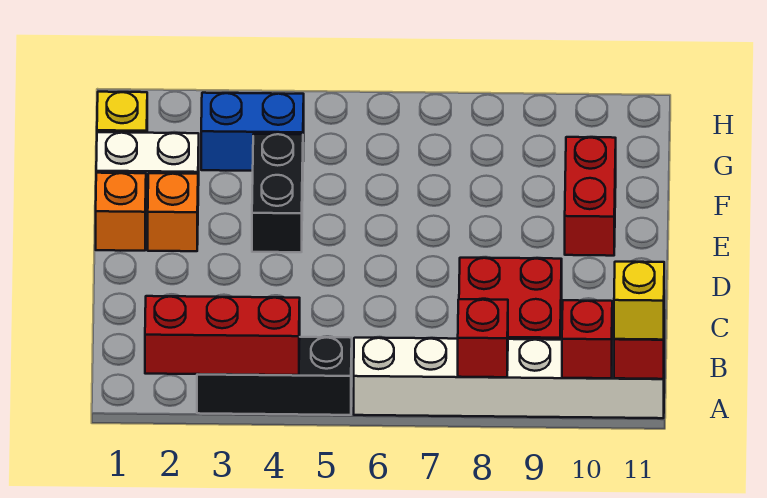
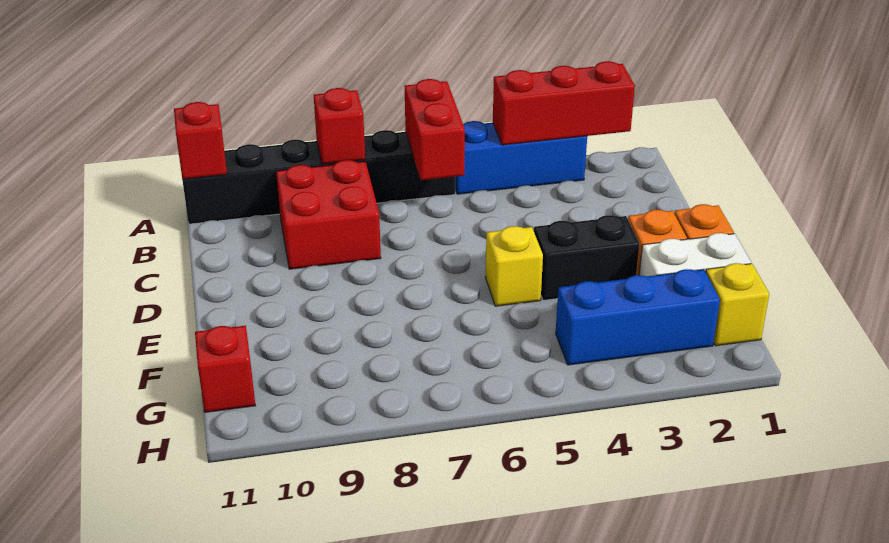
black 1x3 brick [197,337,352,415] -> blue 1x3 brick [455,121,587,194]
white 1x6 brick [354,338,664,418] -> black 1x6 brick [182,130,455,224]
red 1x1 brick [562,300,612,378] -> red 1x1 brick moved to [195,326,255,412]
yellow 1x1 brick [614,262,664,340] -> yellow 1x1 brick moved to [485,226,543,306]
black 1x2 brick [252,134,303,252] -> black 1x2 brick turned to [534,215,639,300]
red 1x2 brick [565,137,616,256] -> red 1x2 brick moved to [405,79,465,180]
blue 1x2 brick [201,93,304,171] -> blue 1x3 brick [556,269,720,365]

